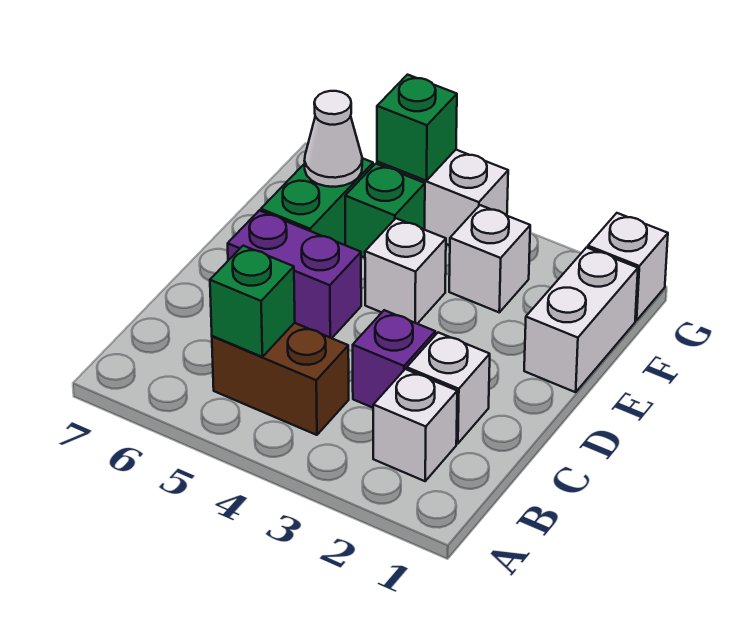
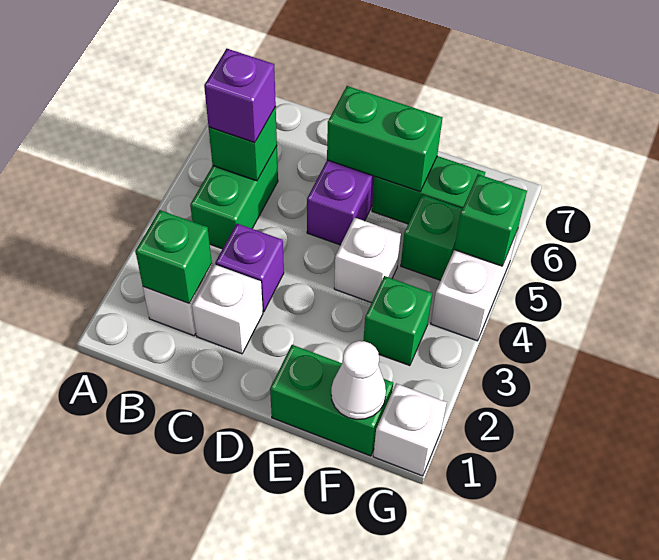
none -> green 1x1 brick [135,210,212,304]
brown 1x2 brick [212,323,349,435] -> green 1x2 brick [190,146,278,249]
none -> purple 1x1 brick [204,49,276,143]
none -> green 1x2 brick [327,86,443,192]
white 1x2 brick [524,247,638,392] -> green 1x2 brick [270,345,393,456]
white 1x1 brick [449,205,530,312] -> green 1x1 brick [363,276,432,366]
white 1x1 cone [305,91,362,187] -> white 1x1 cone moved to [331,341,386,420]

